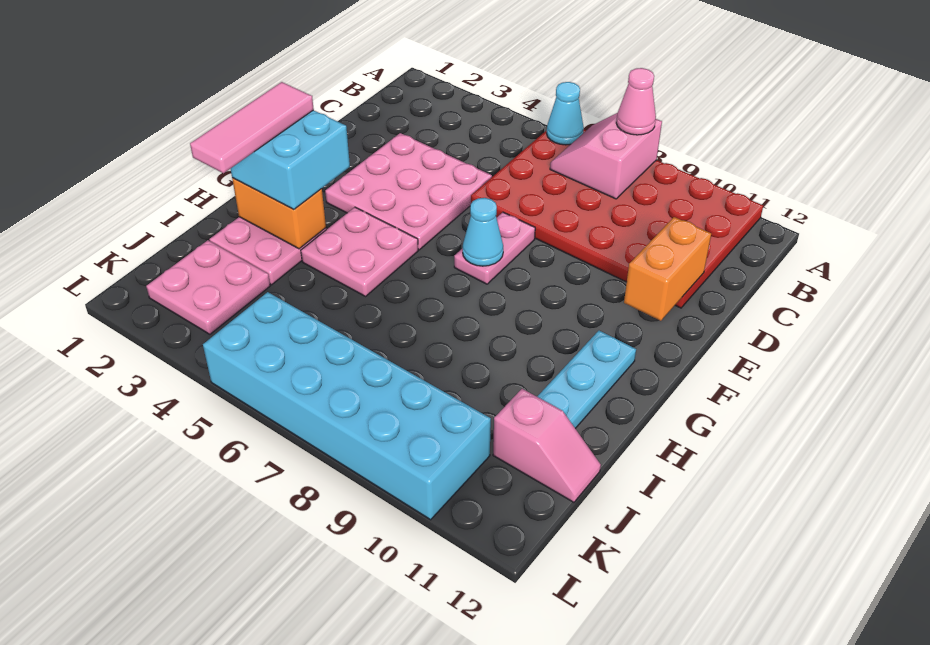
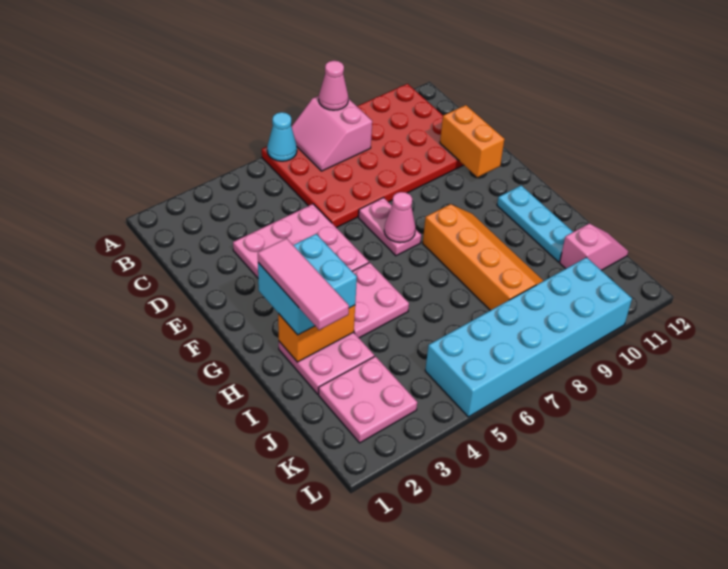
cyan 1x1 cone [463,198,503,266] -> pink 1x1 cone [384,192,416,243]
none -> orange 2x4 slope [423,204,543,310]

